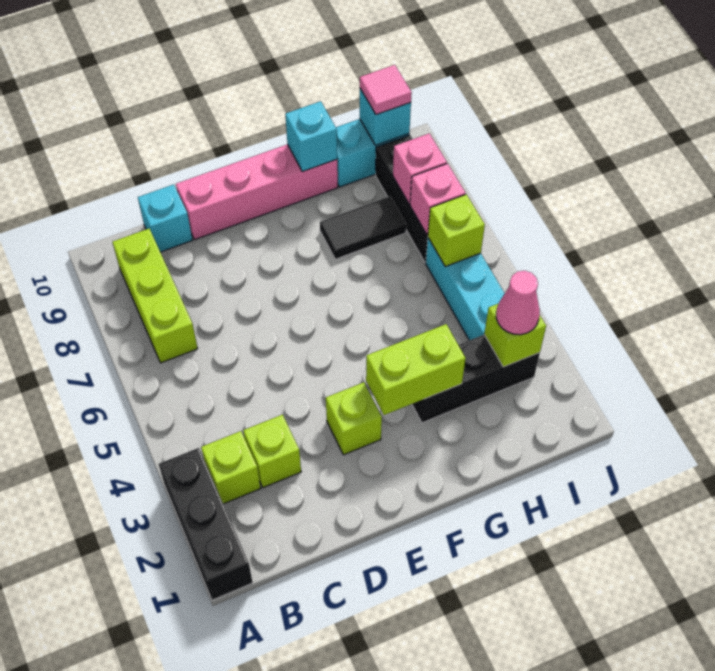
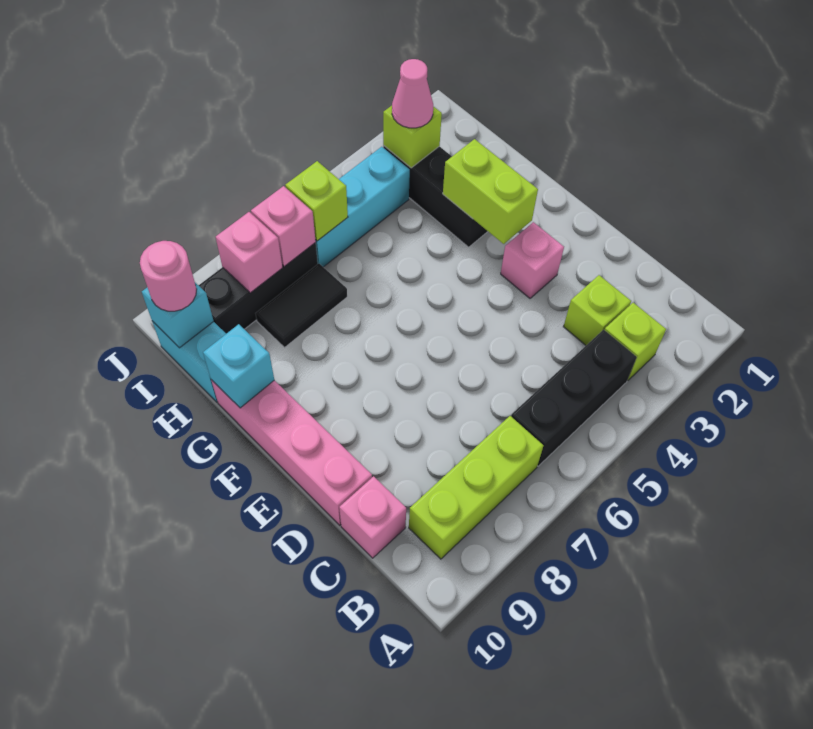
black 1x3 brick [158,448,253,600] -> black 1x3 brick moved to [511,330,637,466]
cyan 1x1 brick [138,184,192,252] -> pink 1x1 brick [339,476,406,558]
lime 1x1 brick [326,382,382,455] -> pink 1x1 brick [501,222,564,298]
black 1x2 tile [320,196,406,259] -> black 1x2 tile turned to [256,264,347,347]
pink 1x1 tile [360,65,412,115] -> pink 1x1 round brick [140,241,197,311]

